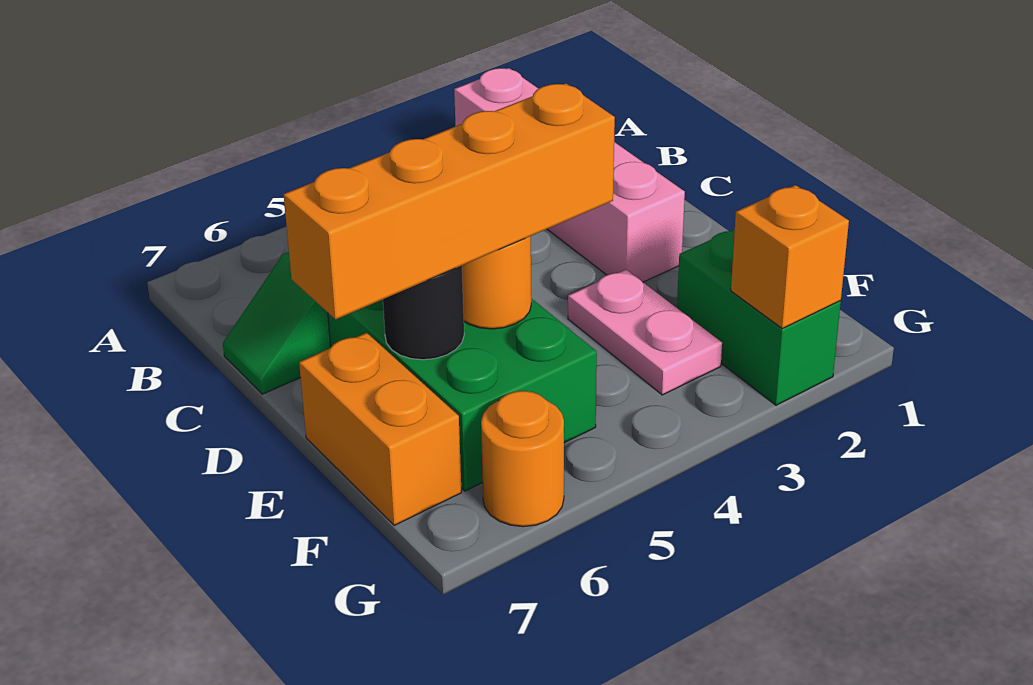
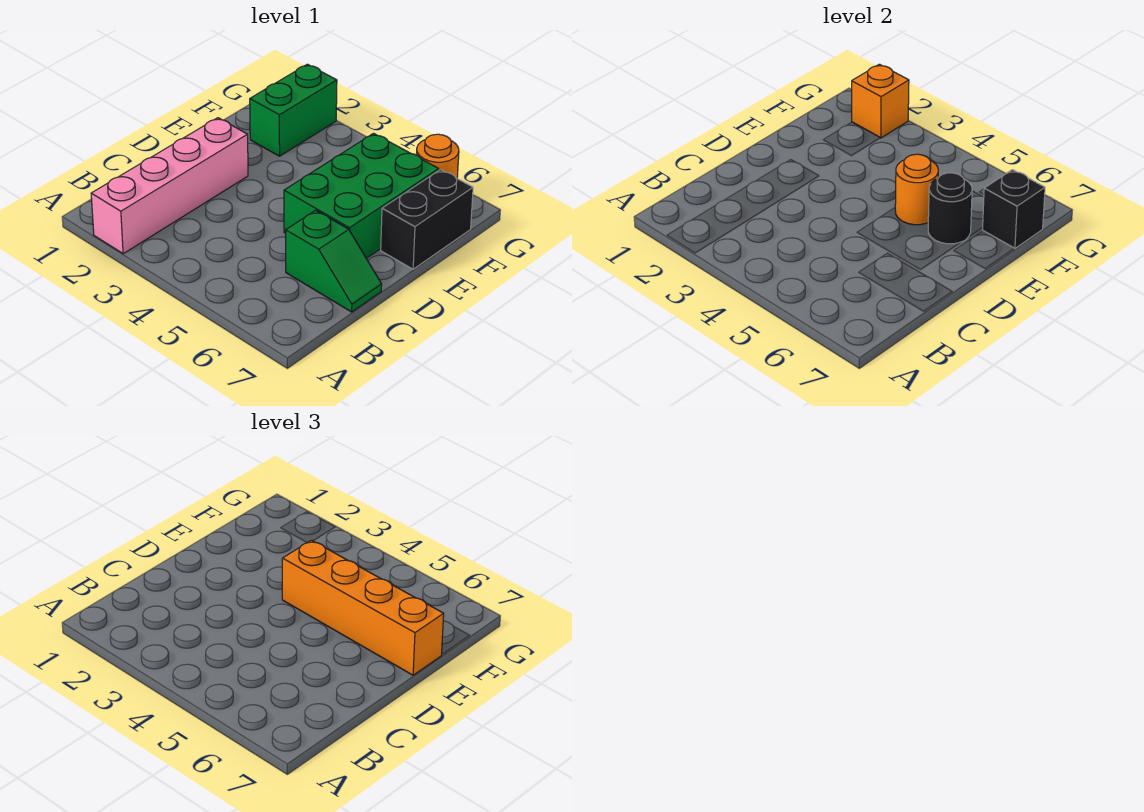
pink 1x2 plate [568,270,722,395] -> none
orange 1x2 brick [299,333,462,525] -> black 1x2 brick [381,170,473,269]
none -> black 1x1 brick [982,170,1045,249]

